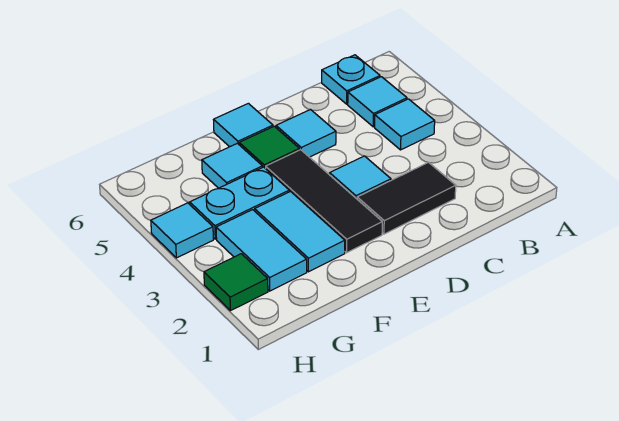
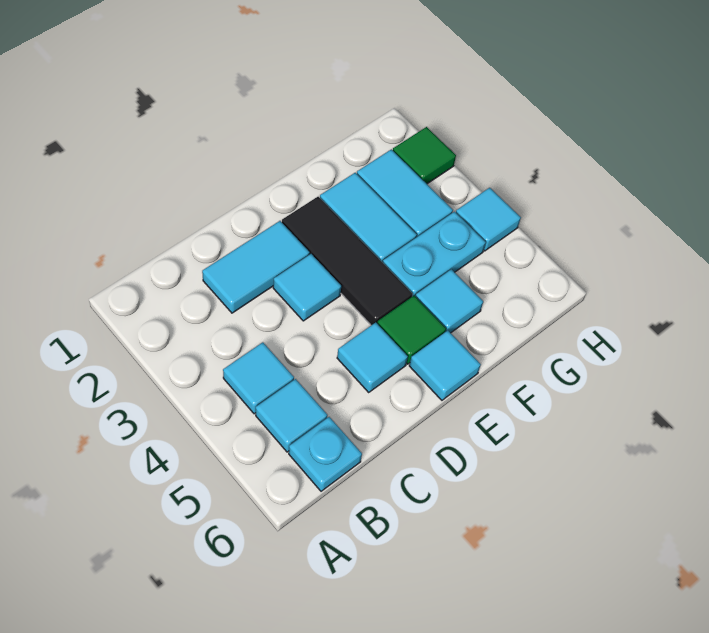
black 1x2 tile [357,162,456,234] -> cyan 1x2 tile [202,221,310,313]

